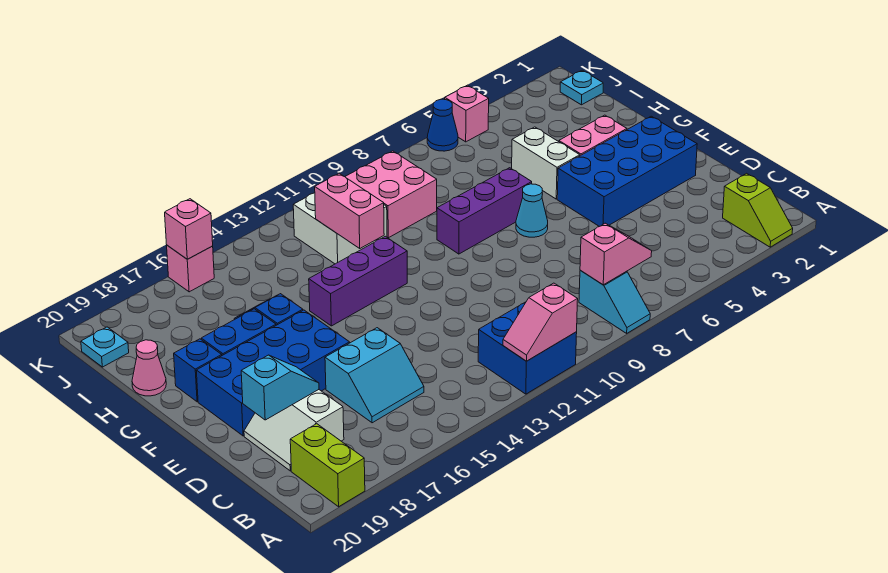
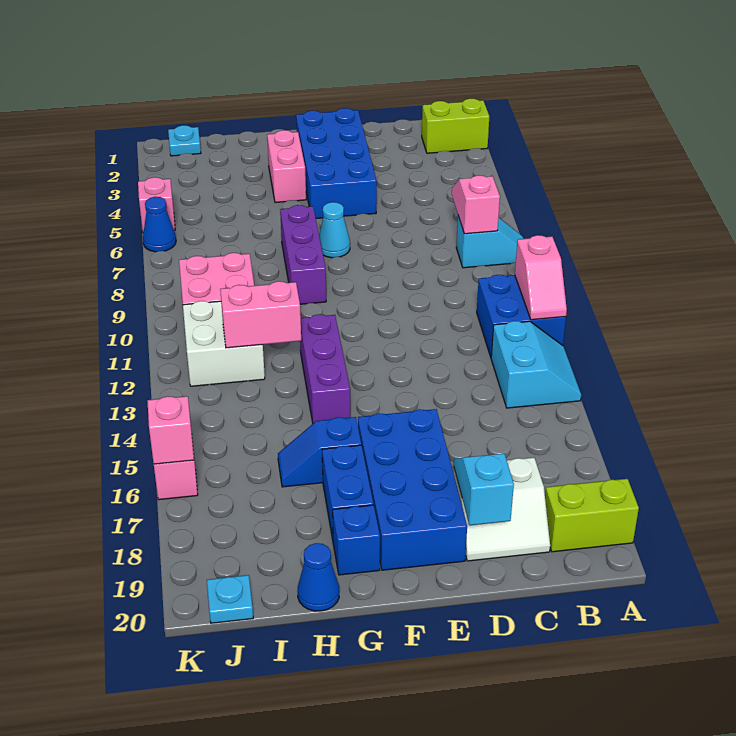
lime 1x2 slope [723,173,793,247] -> lime 1x2 brick [422,99,489,153]
cyan 2x2 slope [325,328,424,423] -> cyan 2x2 slope moved to [491,321,581,408]
white 1x2 brick [512,127,580,199] -> none
pink 1x1 cone [132,340,166,396] -> blue 1x1 cone [297,543,339,611]

